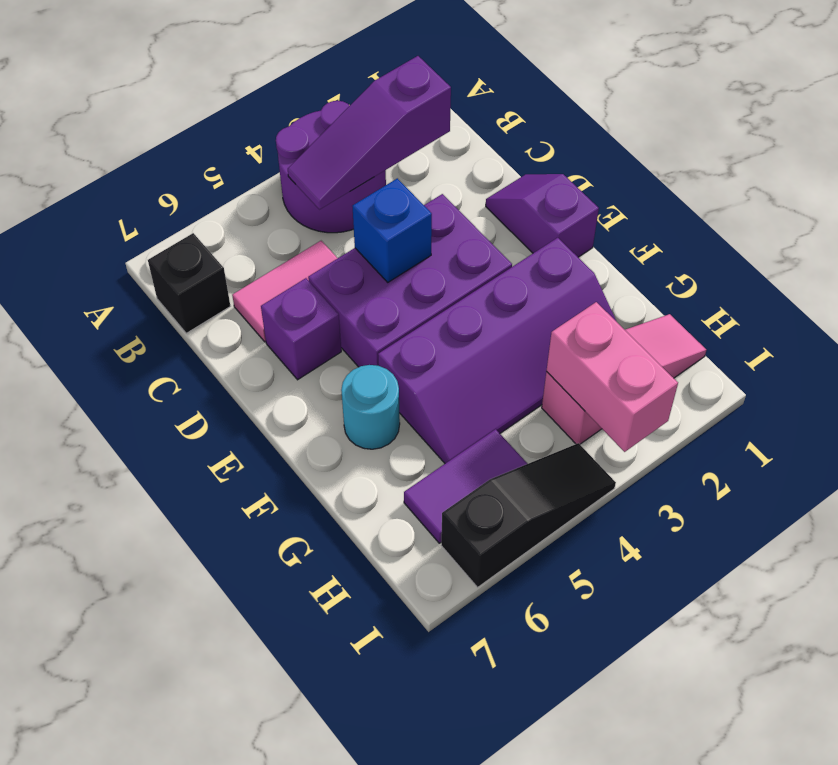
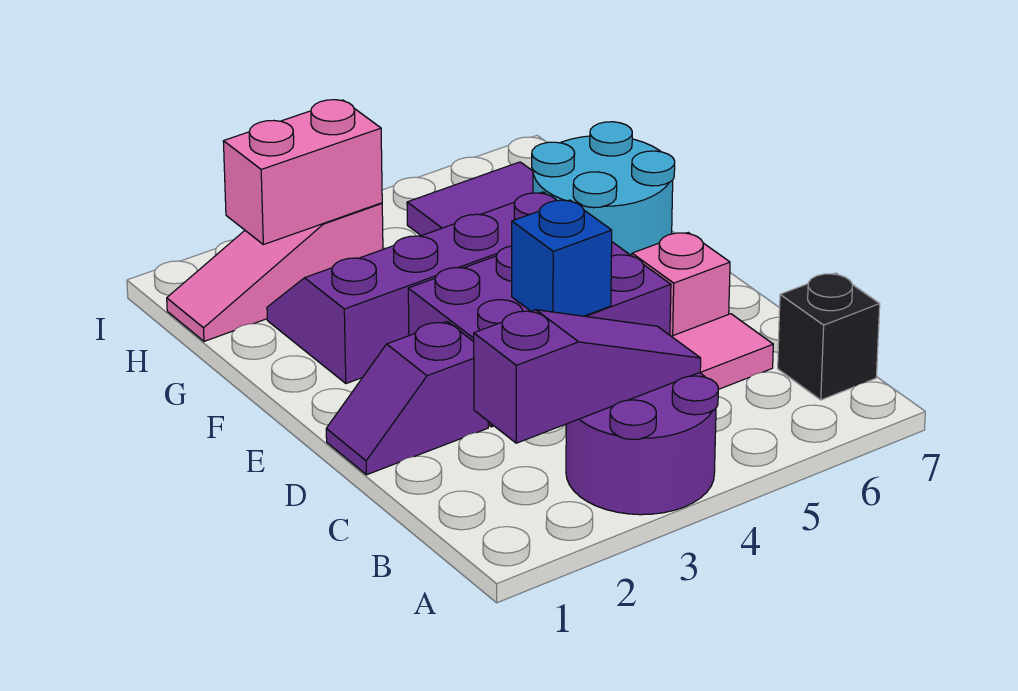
purple 1x2 slope [486,174,599,257] -> purple 1x2 slope turned to [326,322,488,475]
purple 1x1 brick [261,278,341,380] -> pink 1x1 brick [632,233,730,336]
cyan 1x1 round brick [341,365,400,449] -> cyan 2x2 round brick [532,122,675,256]
pink 1x2 brick [546,302,678,452] -> pink 1x2 brick turned to [223,100,382,245]
black 1x3 slope [441,443,616,587] -> none

